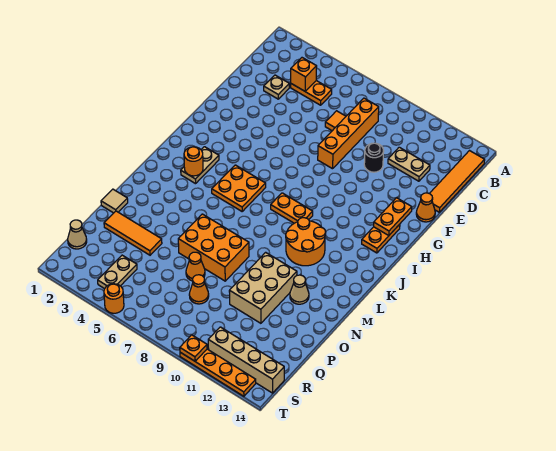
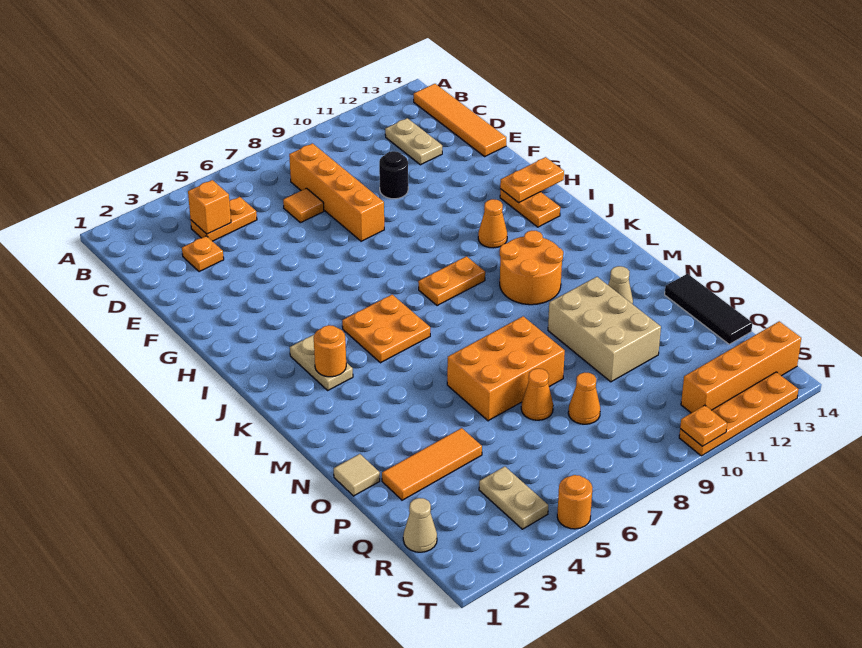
tan 1x1 plate [264,75,289,99] -> orange 1x1 plate [182,236,224,272]
tan 1x2 plate [388,147,430,181] -> tan 1x2 plate turned to [385,118,442,165]
orange 1x1 cone [416,193,435,222] -> orange 1x1 cone moved to [478,199,507,248]
orange 1x2 plate [374,198,412,236] -> orange 1x2 plate turned to [500,157,564,203]
none -> black 1x3 tile [665,274,752,344]
tan 1x4 brick [208,327,284,393] -> orange 1x4 brick [681,321,801,413]

